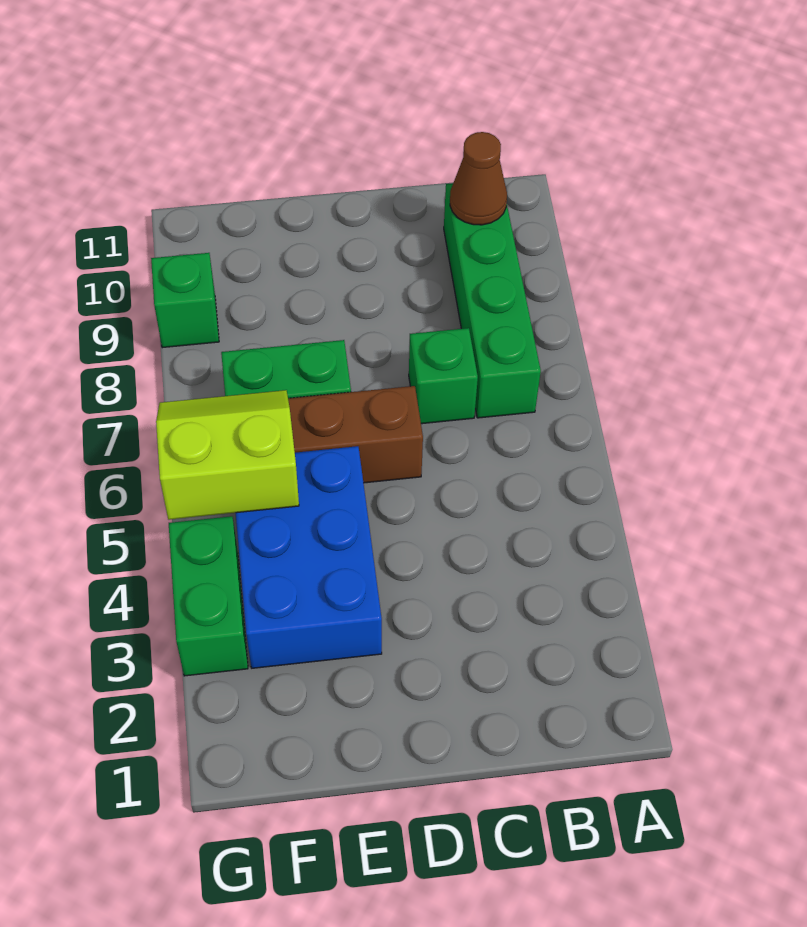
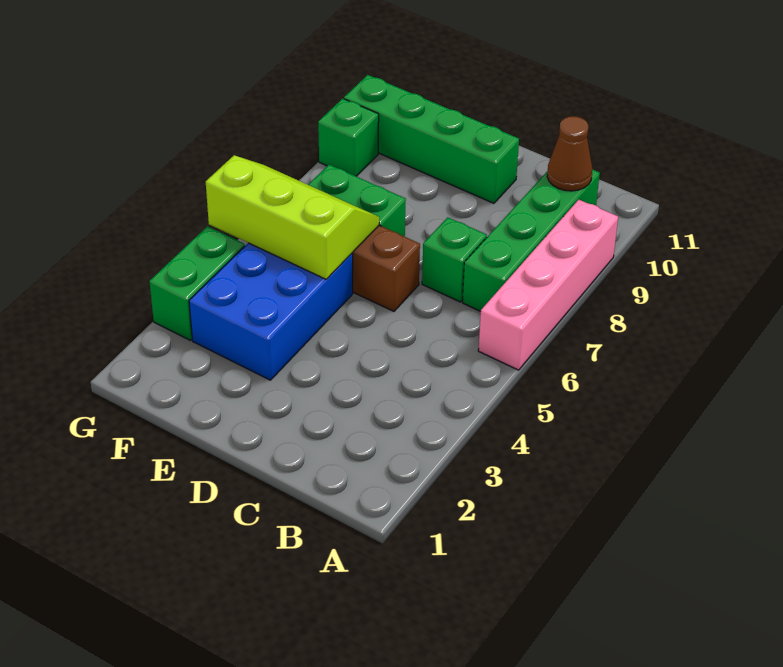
none -> pink 1x4 brick [478,200,618,370]
none -> green 1x4 brick [344,75,519,203]
lime 2x2 slope [156,390,299,520] -> lime 2x3 slope [206,155,379,279]

